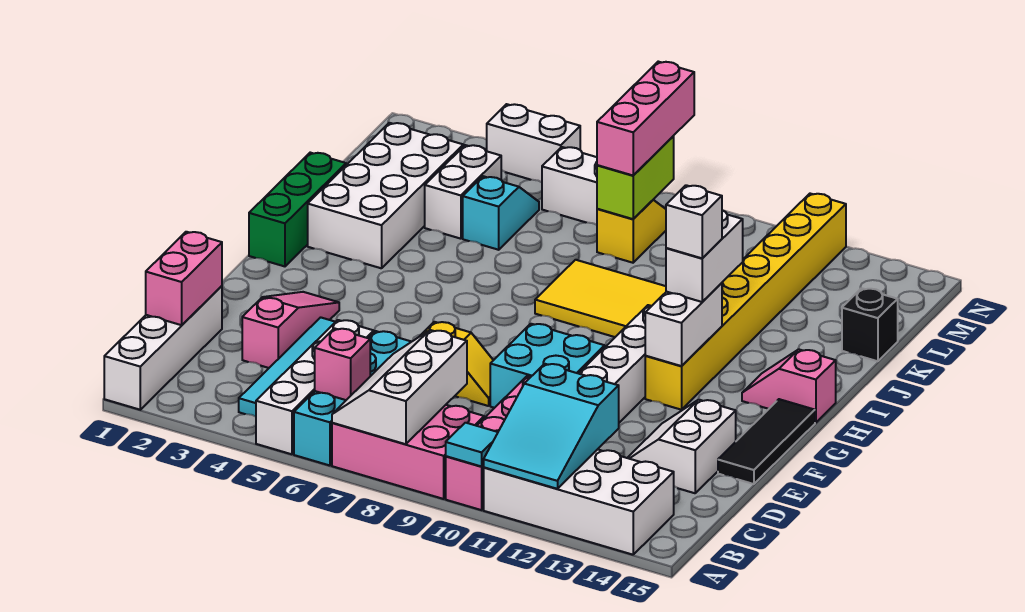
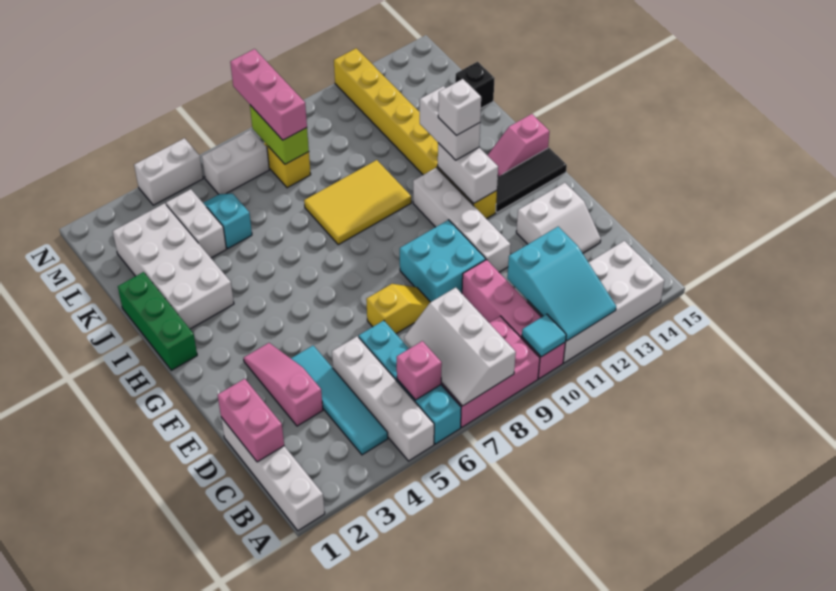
white 2x2 slope [628,400,736,493] -> white 2x2 slope turned to [516,183,601,253]
black 1x3 tile [718,399,815,484] -> black 1x3 tile turned to [496,148,567,212]

